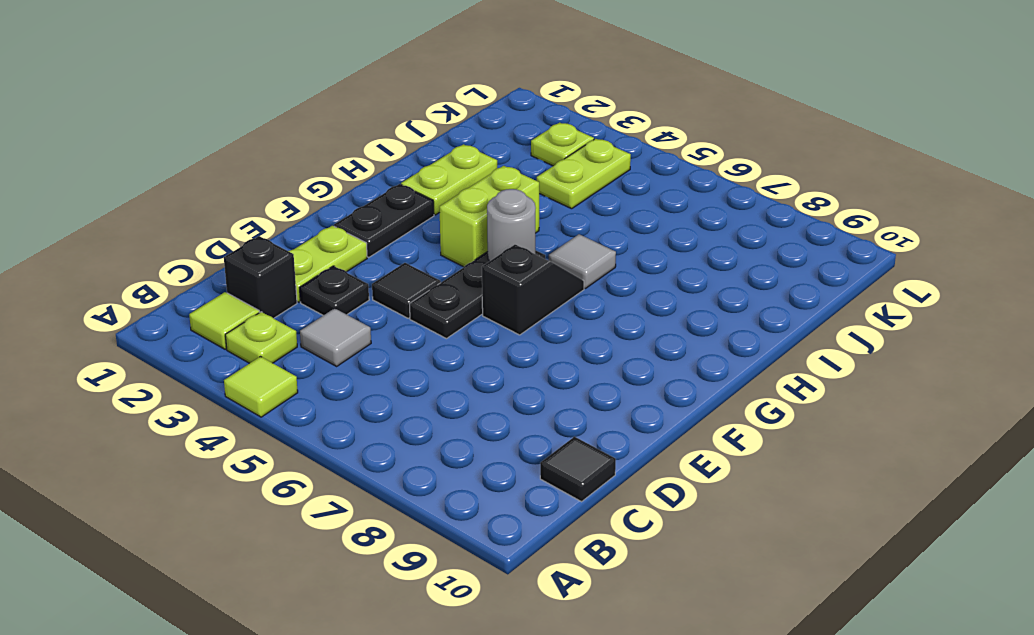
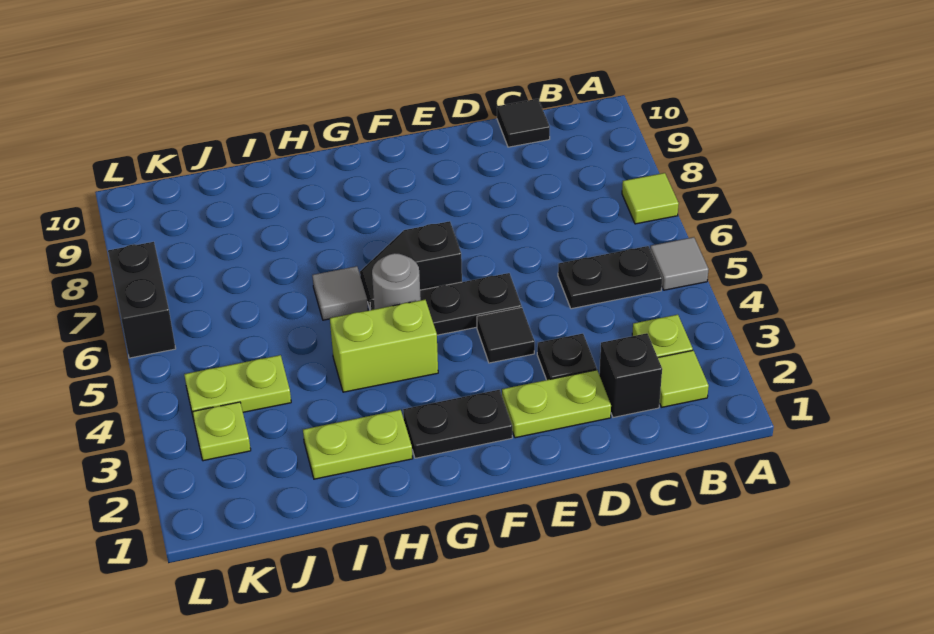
lime 1x1 tile [224,356,298,417] -> lime 1x1 tile moved to [622,173,679,224]
none -> black 1x2 plate [558,246,662,309]
grey 1x1 tile [300,308,371,366] -> grey 1x1 tile moved to [650,237,709,290]
none -> black 1x2 brick [108,242,176,358]

